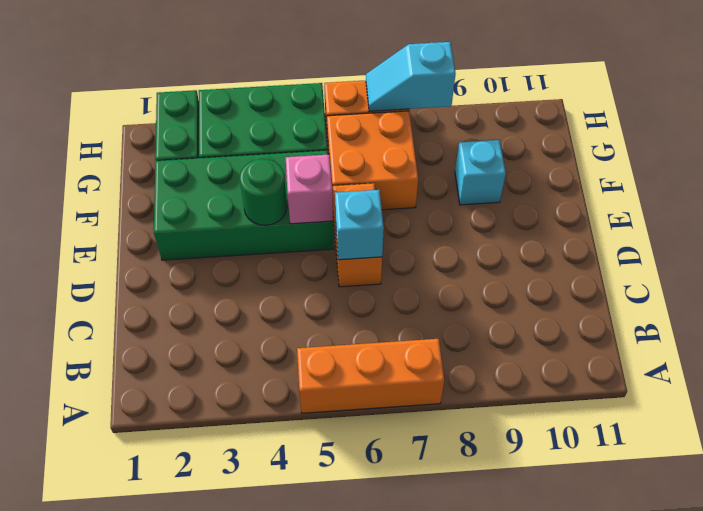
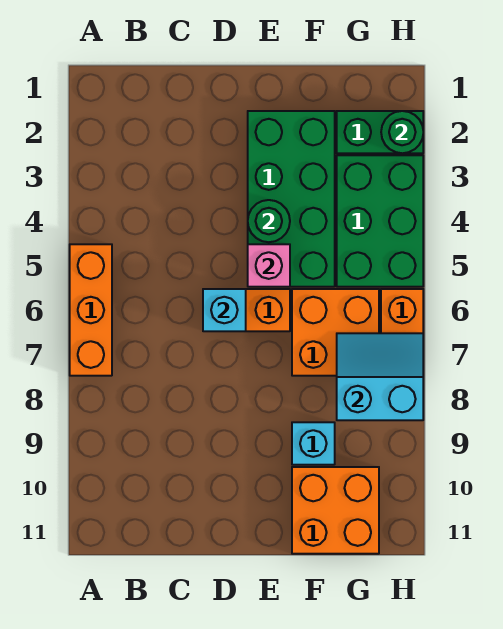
none -> orange 2x2 brick [292,467,379,554]
none -> green 1x1 round brick [381,111,423,153]
cyan 1x2 slope [366,42,456,111] -> cyan 2x2 slope [337,333,423,420]

